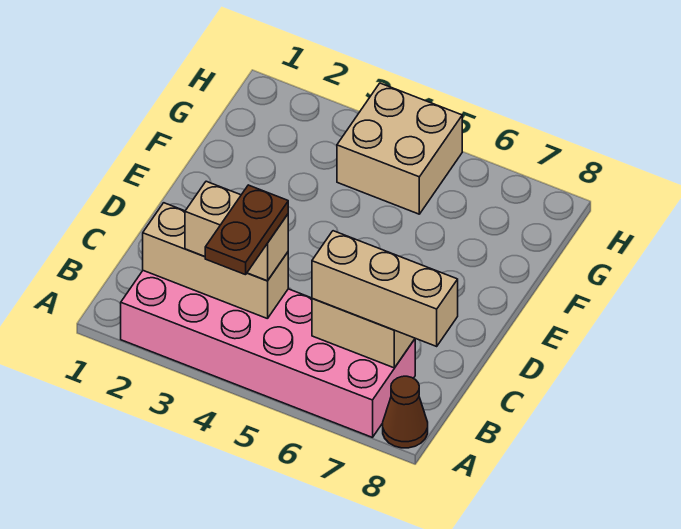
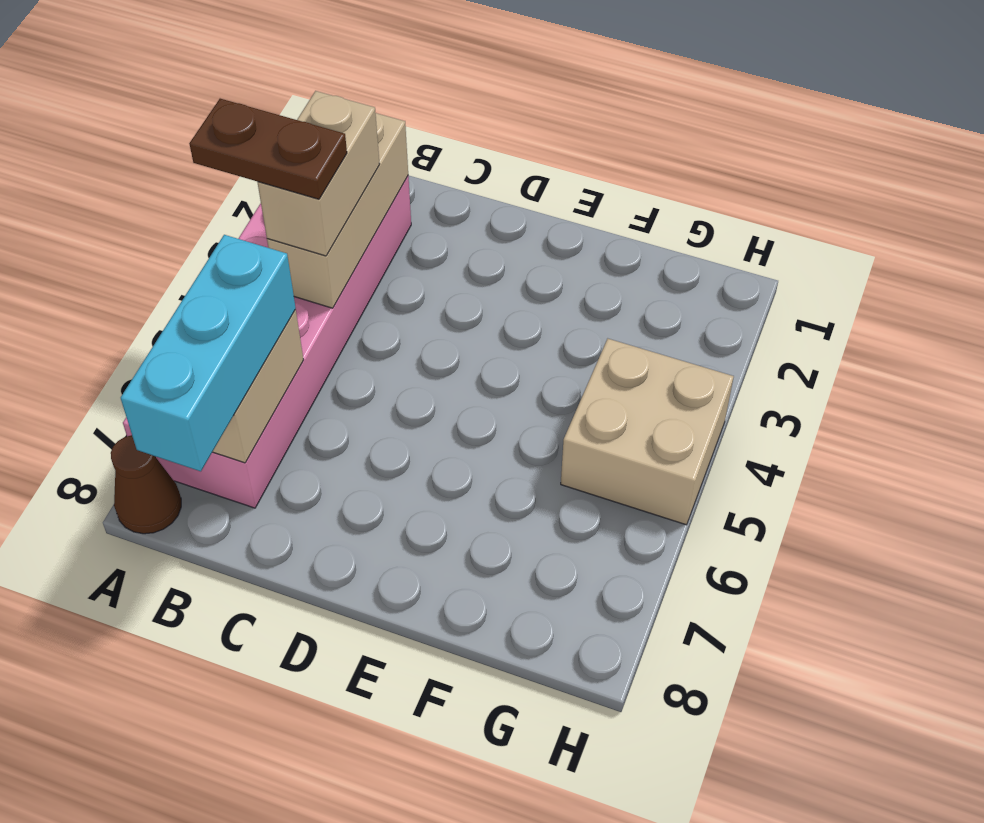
tan 1x3 brick [312,231,458,346] -> cyan 1x3 brick [121,235,296,471]

